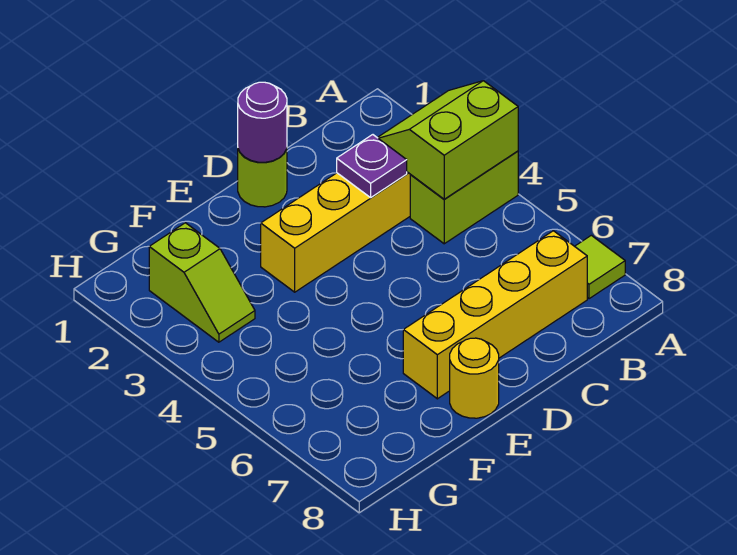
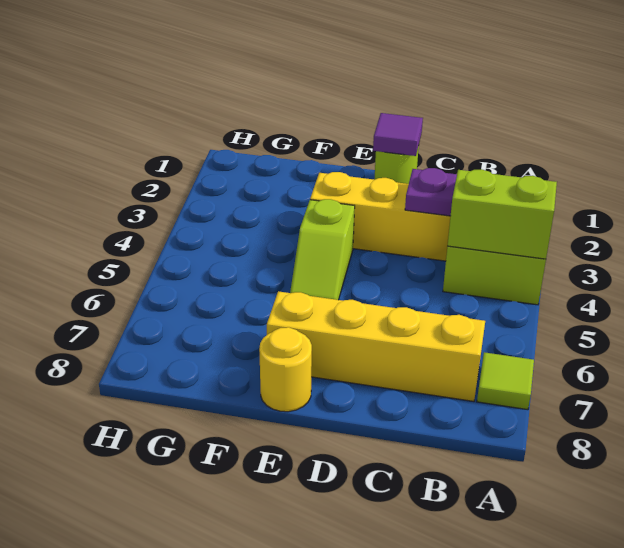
purple 1x1 round brick [238,82,287,162] -> purple 1x1 tile [373,113,423,156]
lime 1x2 slope [149,223,255,342] -> lime 1x2 slope moved to [290,199,355,300]

